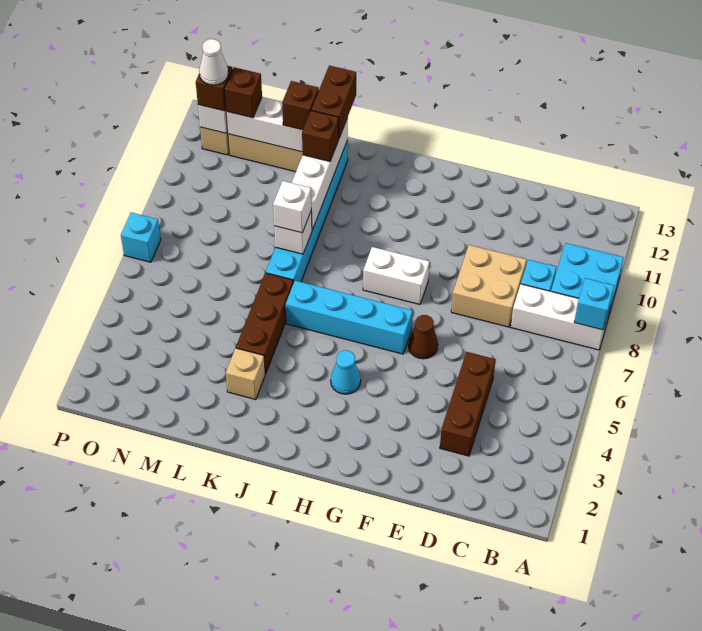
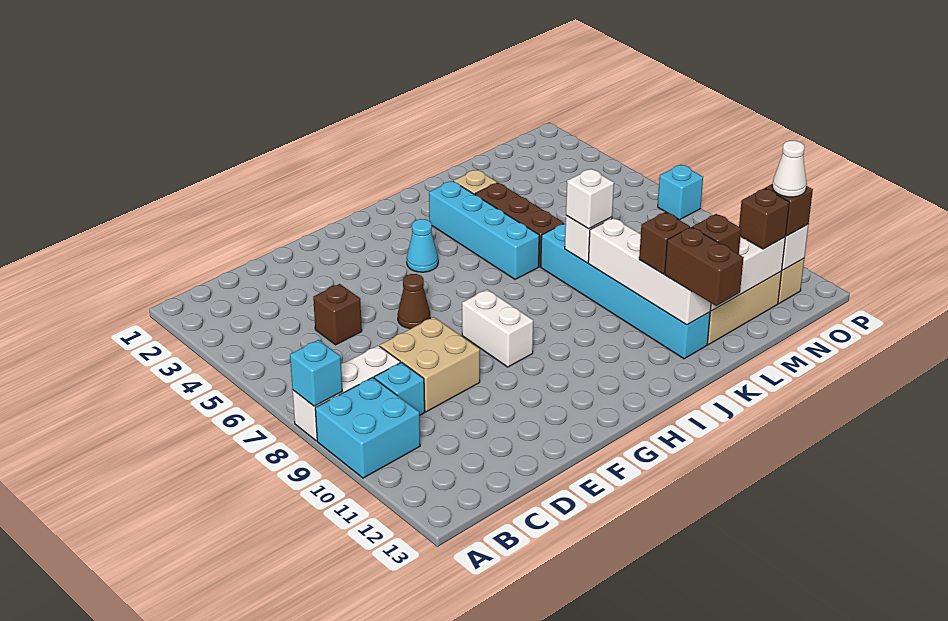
brown 1x3 brick [440,352,495,456] -> brown 1x1 brick [313,284,362,345]
cyan 1x4 brick [286,281,412,354] -> cyan 1x4 brick turned to [429,181,539,279]
white 1x2 brick [363,247,429,304] -> white 1x2 brick turned to [462,290,533,367]

